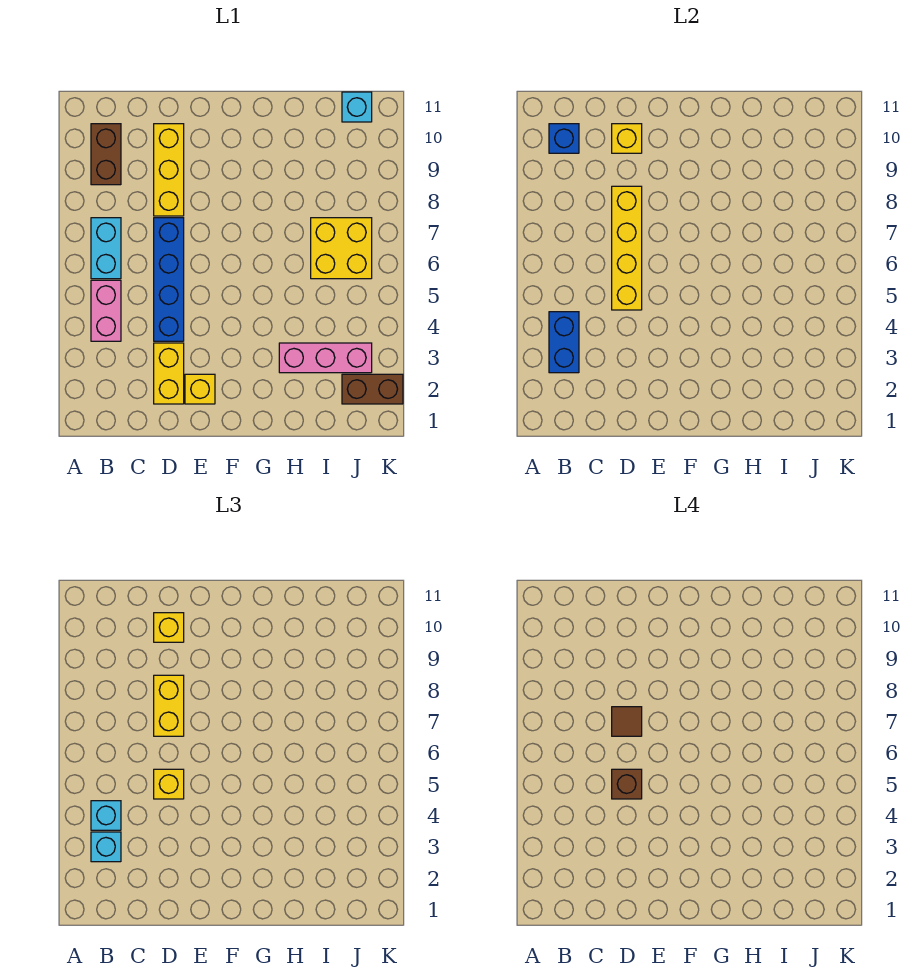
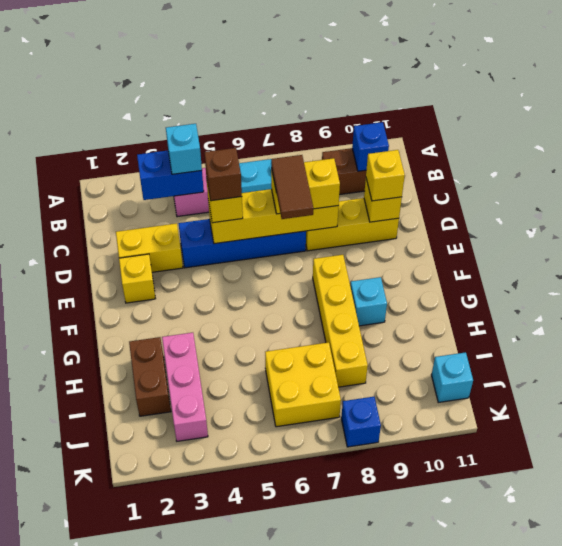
cyan 1x1 brick [91,832,121,862] -> cyan 1x1 brick moved to [350,277,387,326]
brown 1x1 tile [612,707,642,736] -> brown 1x2 tile [271,155,313,219]
none -> yellow 1x4 brick [313,255,368,387]
brown 1x2 brick [342,374,403,404] -> brown 1x2 brick moved to [129,337,171,416]
none -> blue 1x1 brick [341,397,381,447]

